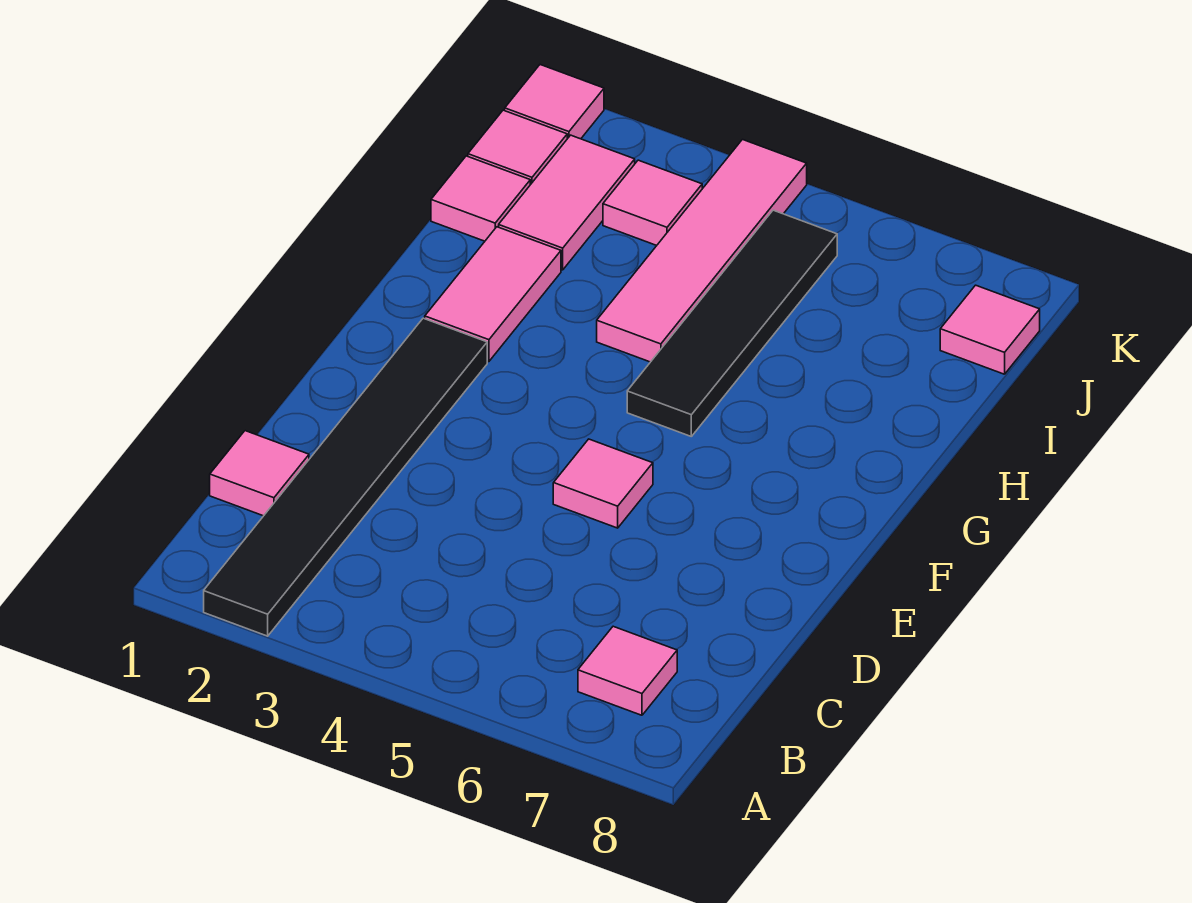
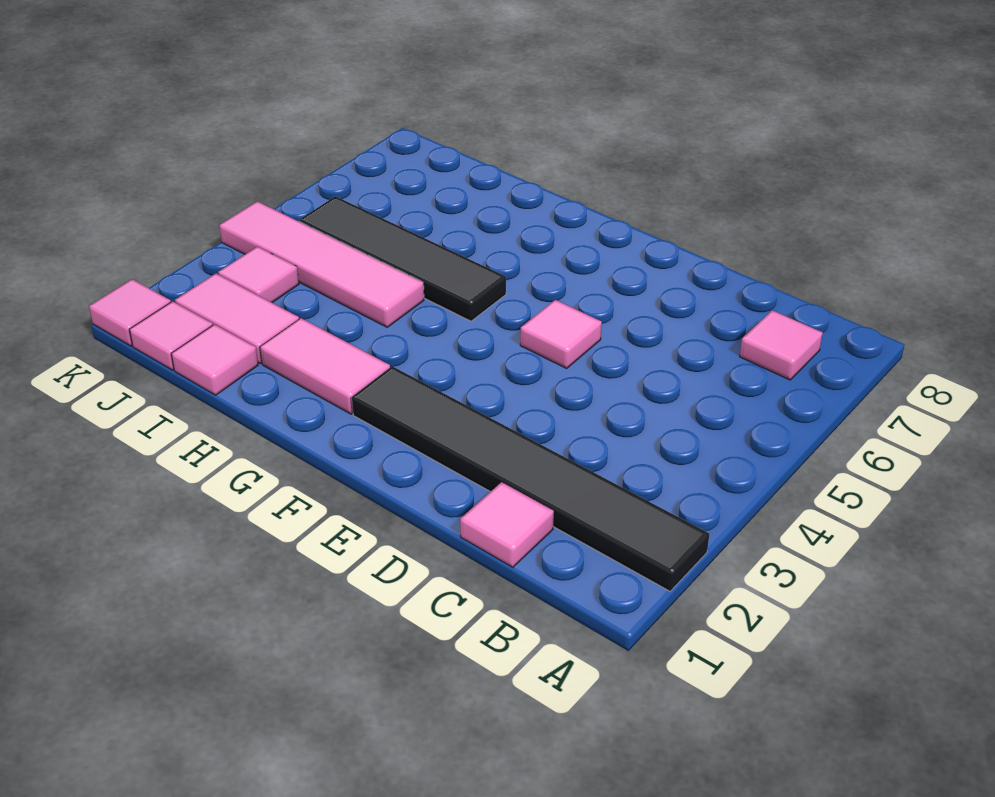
pink 1x1 tile [940,285,1040,374] -> none

